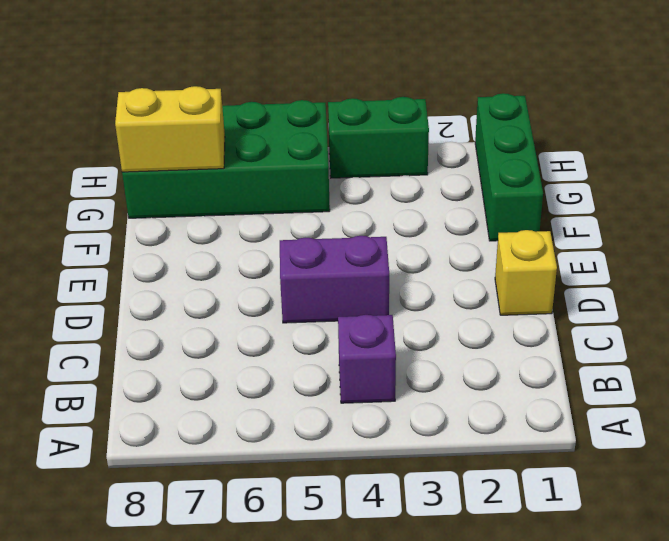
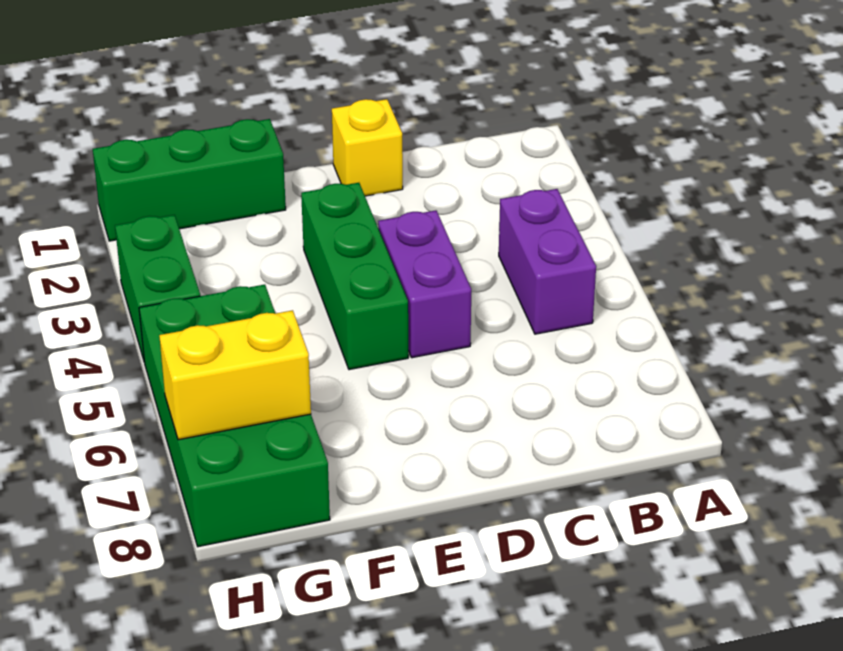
purple 1x1 brick [338,315,396,403] -> purple 1x2 brick [499,189,596,334]
none -> green 1x3 brick [301,183,408,370]
yellow 1x2 brick [115,86,225,172] -> yellow 1x2 brick turned to [159,310,311,440]

